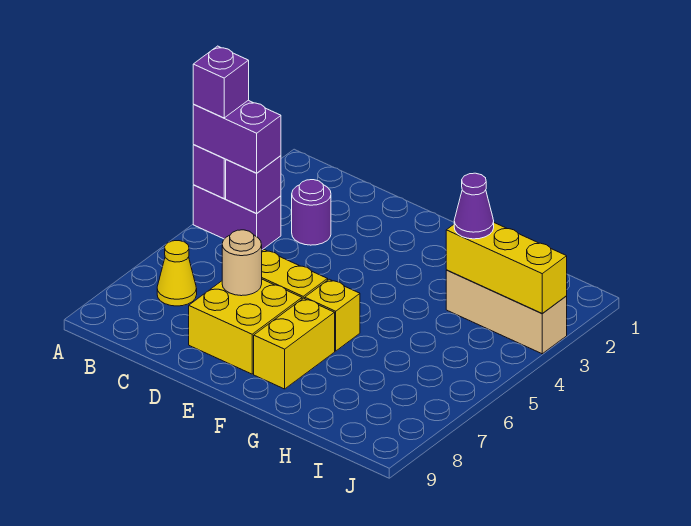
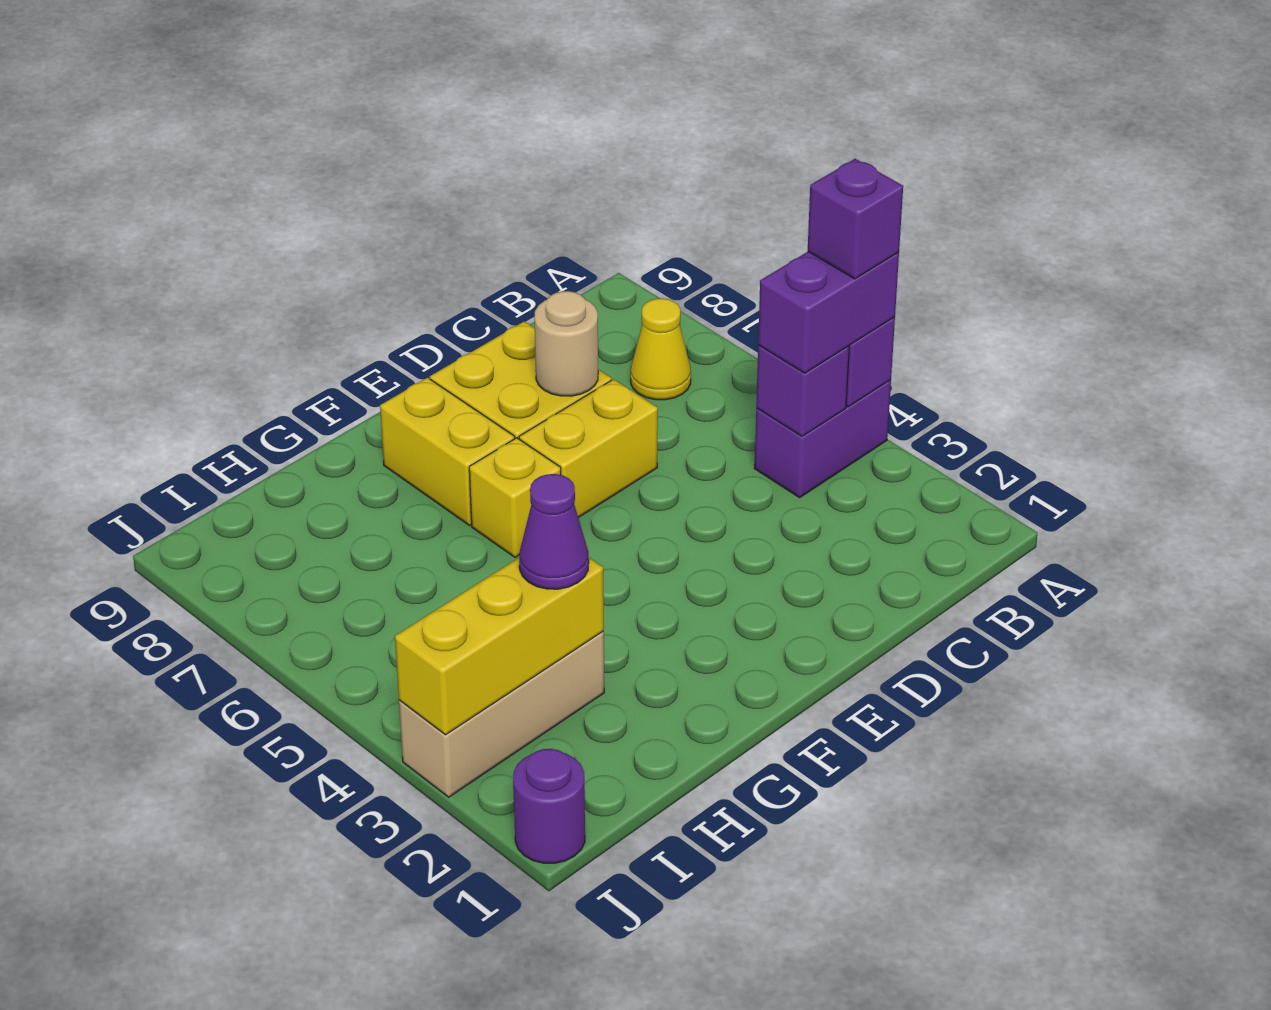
purple 1x1 round brick [292,180,331,245] -> purple 1x1 round brick moved to [513,749,585,863]

